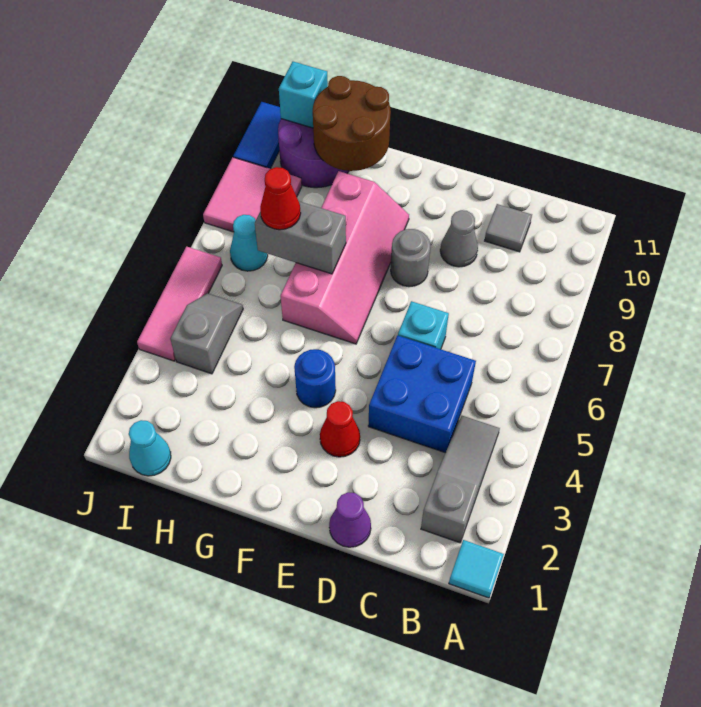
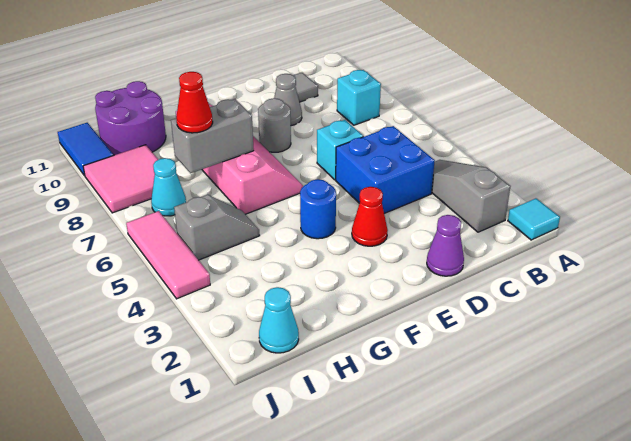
brown 2x2 round brick [313,76,391,171] -> none
grey 1x2 slope [170,293,243,374] -> grey 1x2 slope turned to [174,195,260,260]
cyan 1x1 brick [279,62,328,128] -> cyan 1x1 brick moved to [337,70,381,125]

